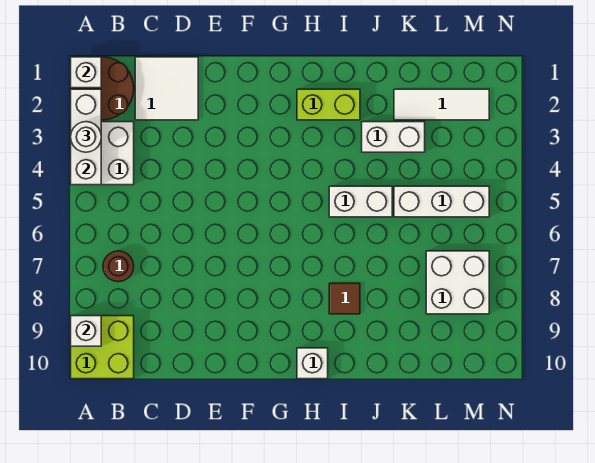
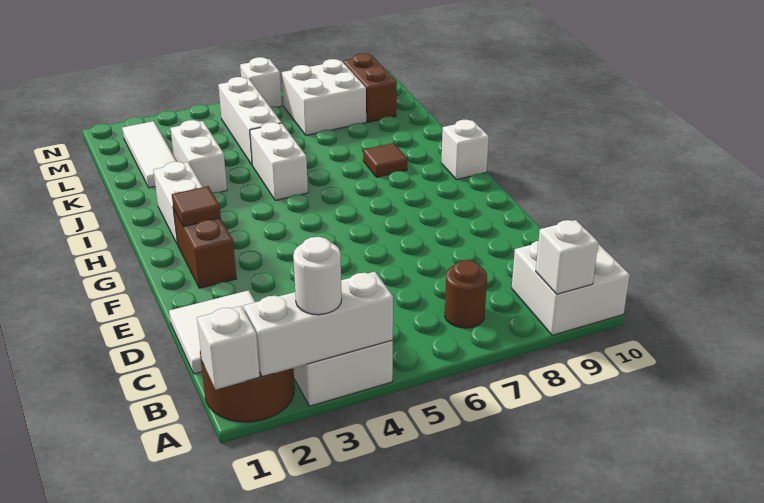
lime 2x2 brick [71,316,134,379] -> white 2x2 brick [512,241,630,335]
none -> brown 1x2 brick [173,208,237,288]
none -> brown 1x1 tile [172,186,221,227]
lime 1x2 brick [297,89,360,120] -> white 1x2 brick [153,162,202,245]
none -> brown 1x2 brick [343,53,397,122]
none -> white 1x1 brick [240,57,282,107]

